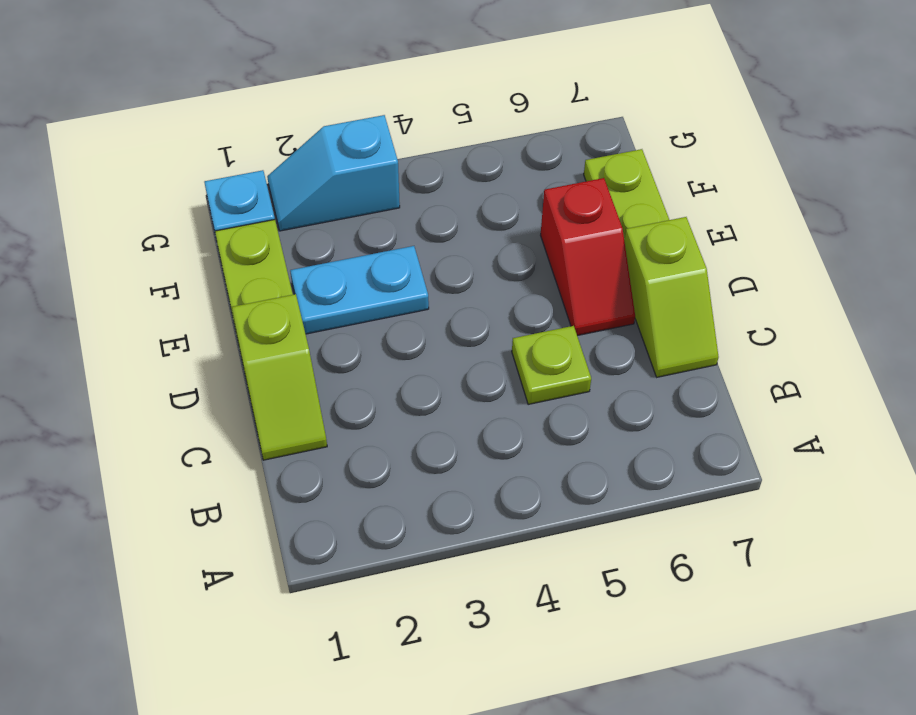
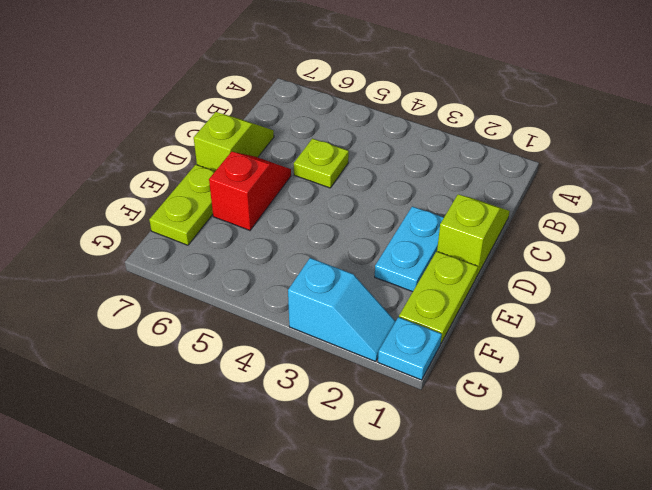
cyan 1x2 plate [290,246,429,334] -> cyan 1x2 plate turned to [375,206,444,292]

